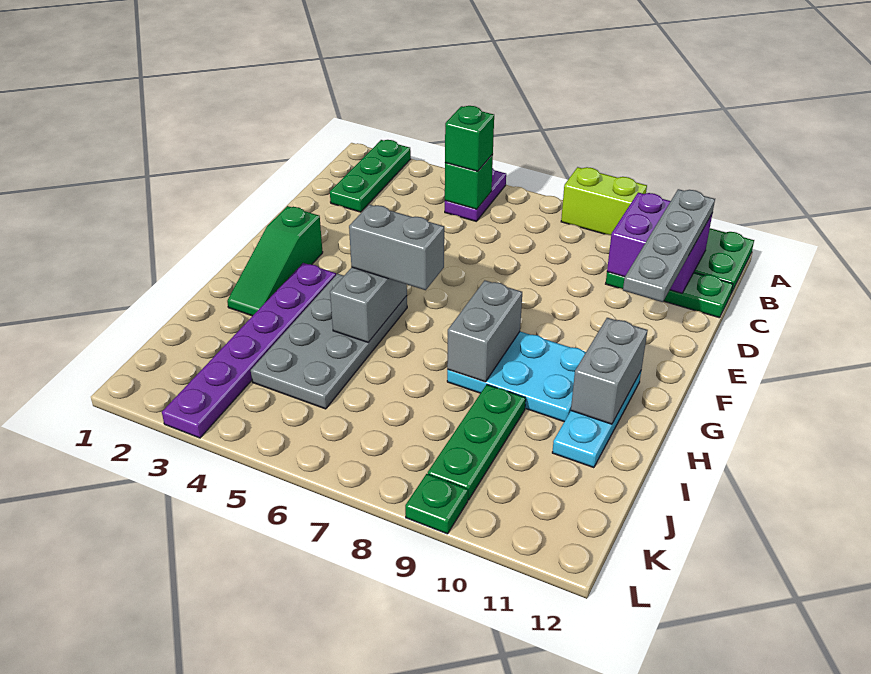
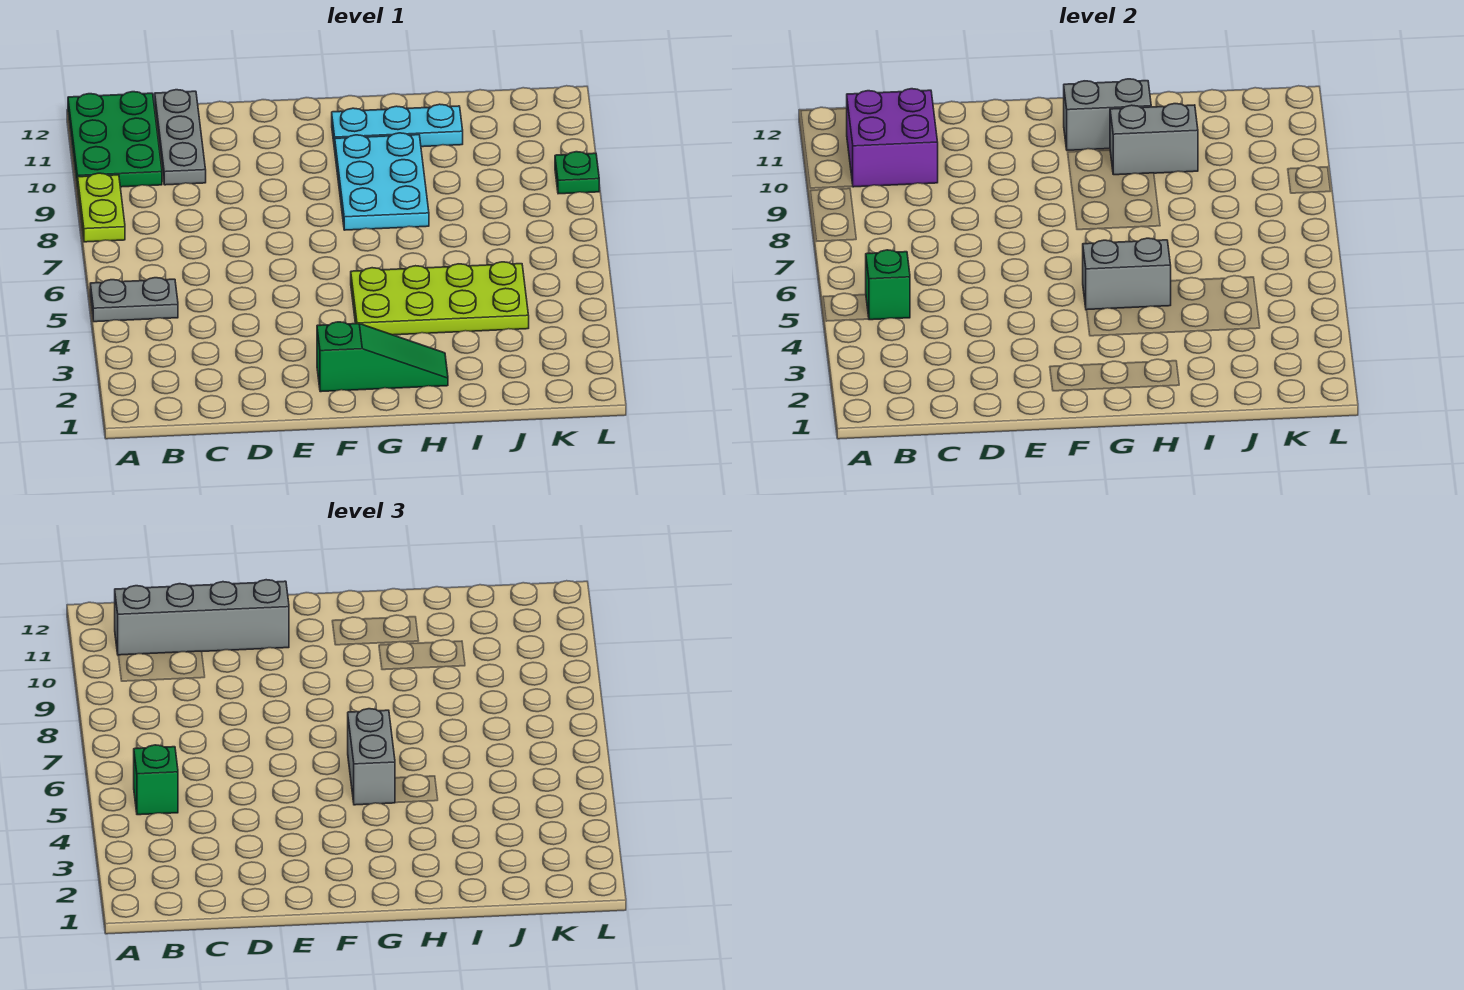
green 1x3 plate [330,140,411,212] -> none
purple 1x2 plate [445,168,506,221] -> grey 1x2 plate [90,278,178,322]
lime 1x2 brick [561,167,647,235] -> lime 1x2 plate [78,173,125,242]
grey 1x4 plate [623,189,715,302] -> grey 1x4 brick [115,580,289,655]
green 1x3 plate [606,272,733,318] -> grey 1x3 plate [155,90,206,185]
purple 1x6 plate [162,263,336,438] -> none
grey 2x4 plate [251,274,407,409] -> lime 2x4 plate [351,262,529,335]
grey 1x2 brick [447,281,522,382] -> grey 1x2 brick moved to [1110,104,1198,175]
green 1x3 plate [428,385,526,500] -> none

